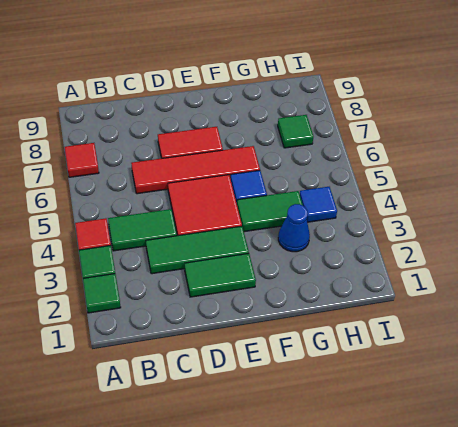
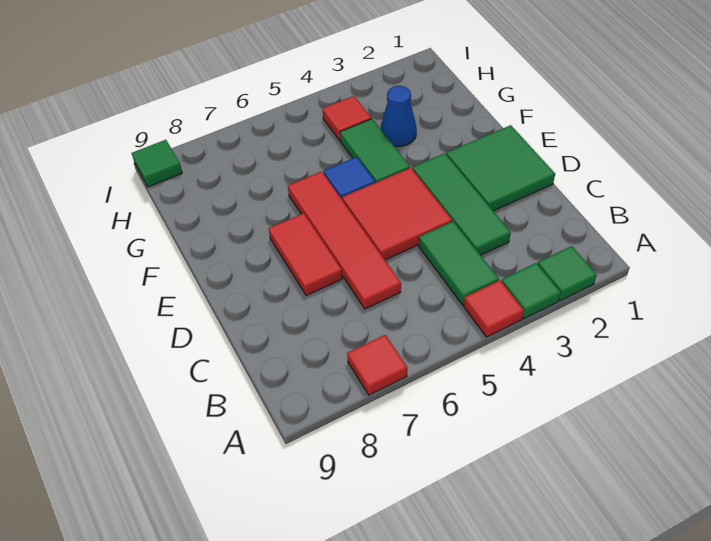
green 1x2 tile [185,253,256,297] -> green 2x2 tile [446,125,555,211]
blue 1x1 tile [300,187,337,222] -> red 1x1 tile [323,96,371,141]
green 1x1 tile [278,115,313,148] -> green 1x1 tile moved to [132,140,182,187]

